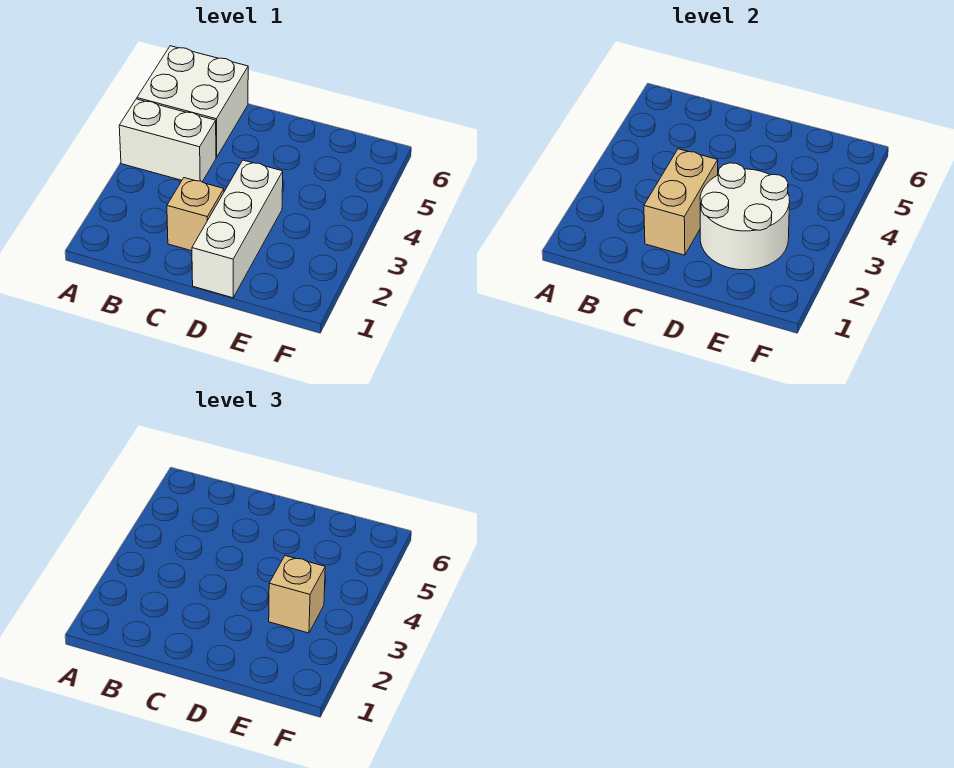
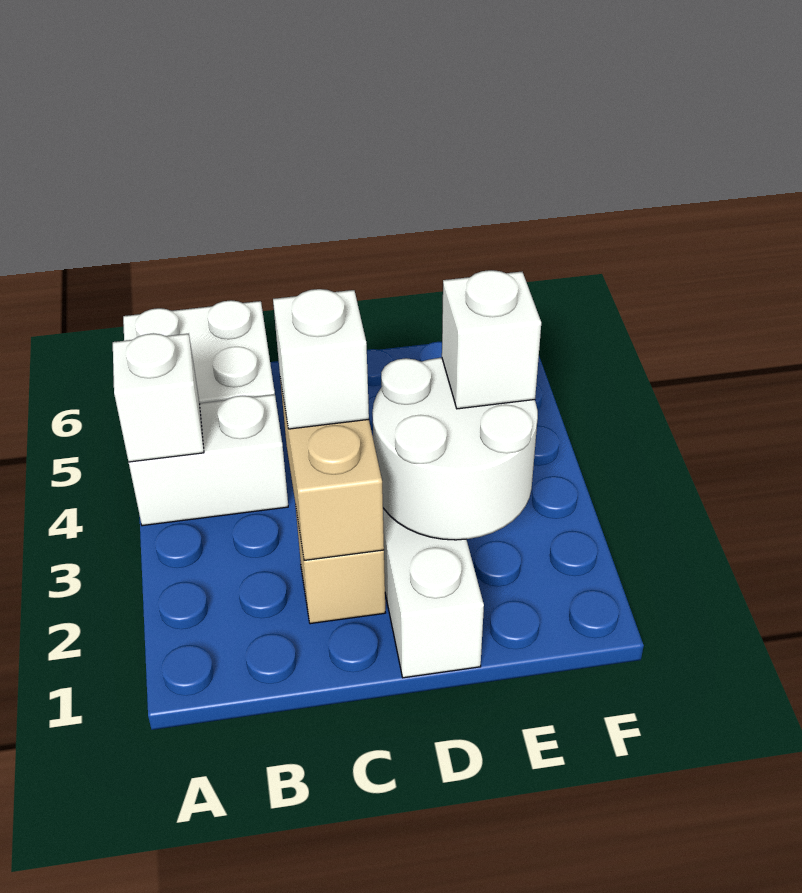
none -> white 1x1 brick [113,333,204,462]
none -> white 1x1 brick [273,289,369,429]
tan 1x1 brick [269,556,325,633] -> white 1x1 brick [442,270,541,409]

